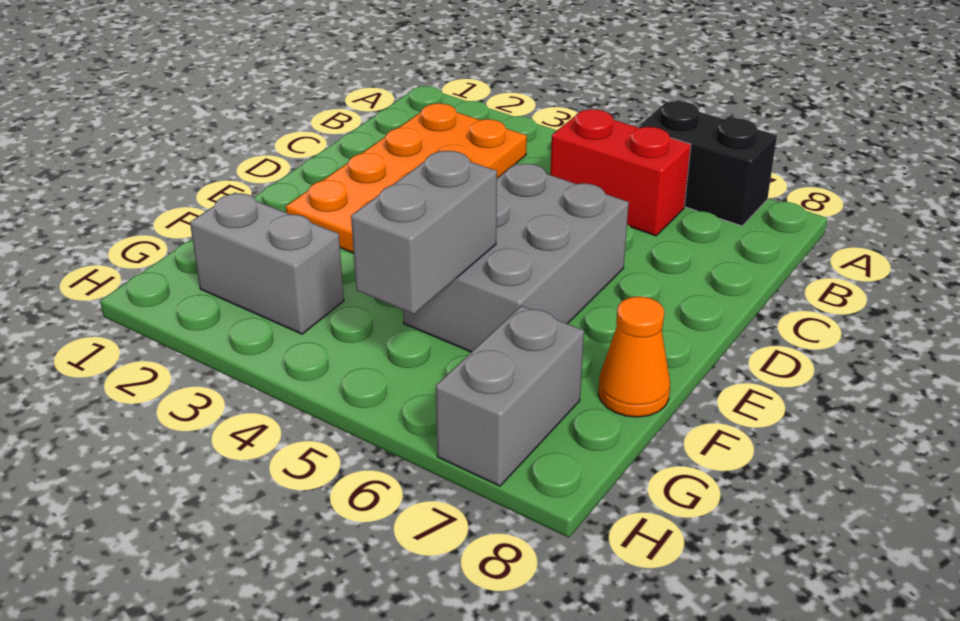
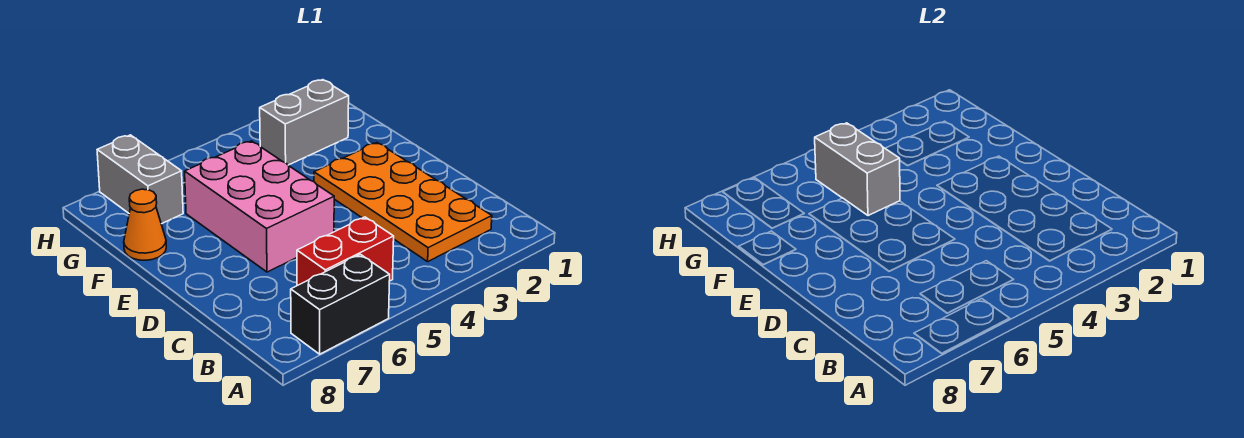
grey 2x3 brick [403,164,629,352] -> pink 2x3 brick [185,141,334,272]

